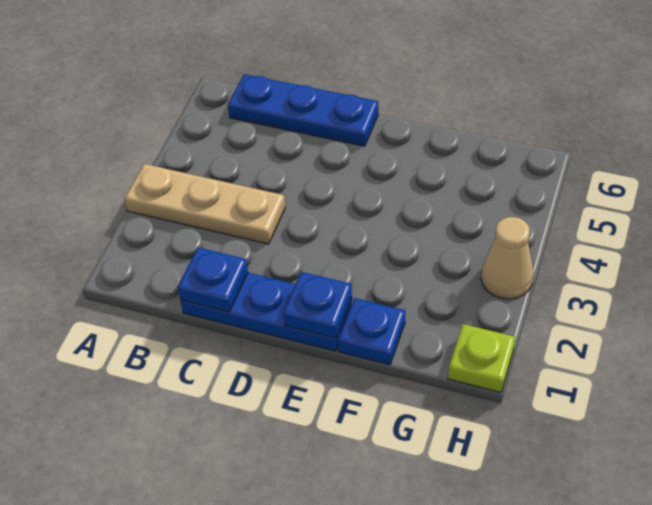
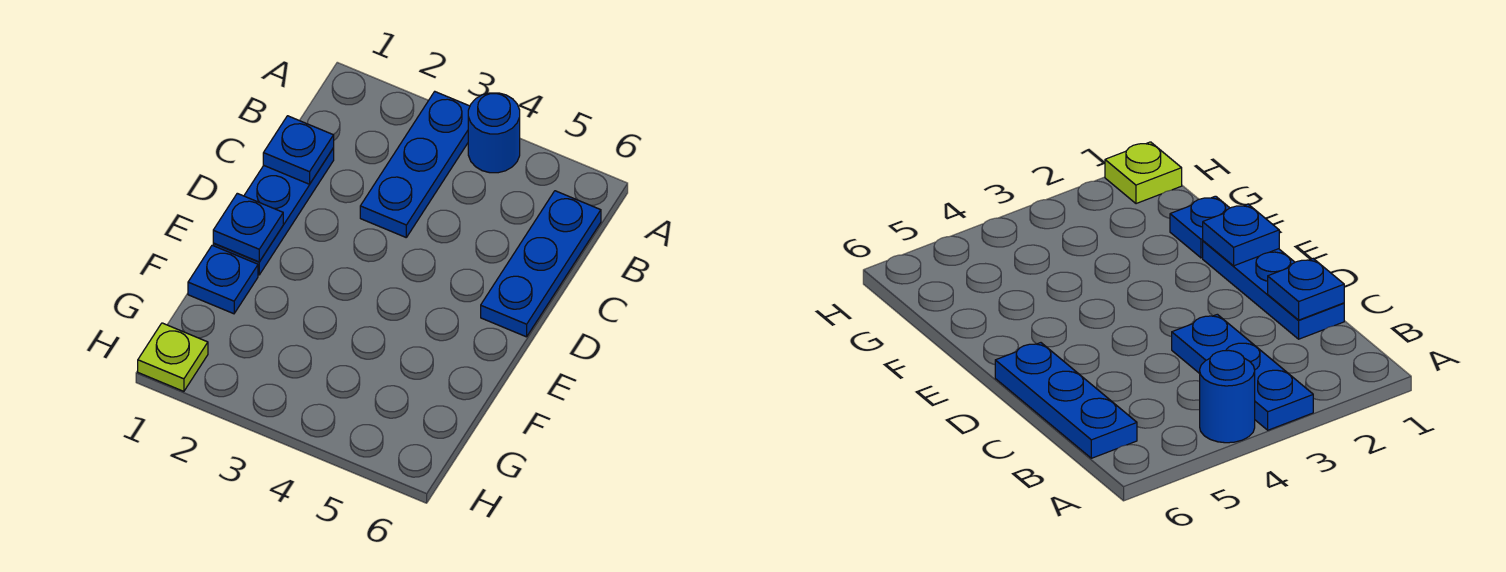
tan 1x3 plate [124,164,285,244] -> blue 1x3 plate [360,92,470,237]
none -> blue 1x1 round brick [468,93,520,173]
tan 1x1 cone [481,217,534,299] -> none

